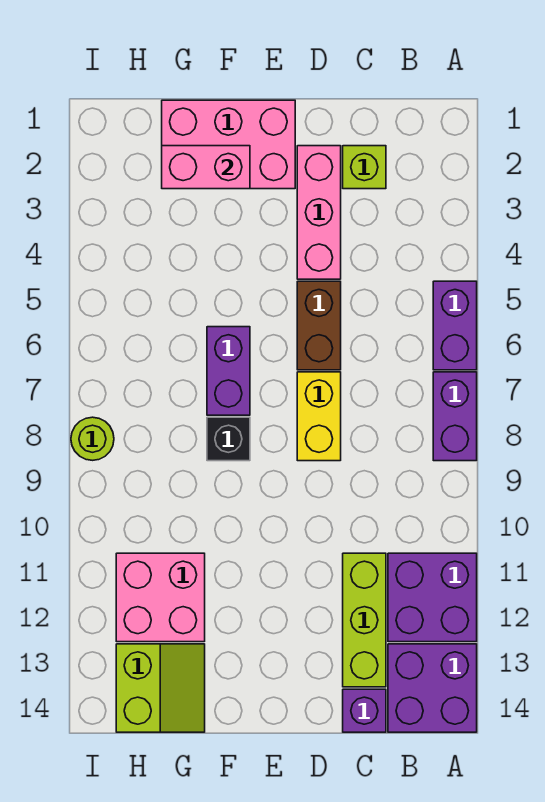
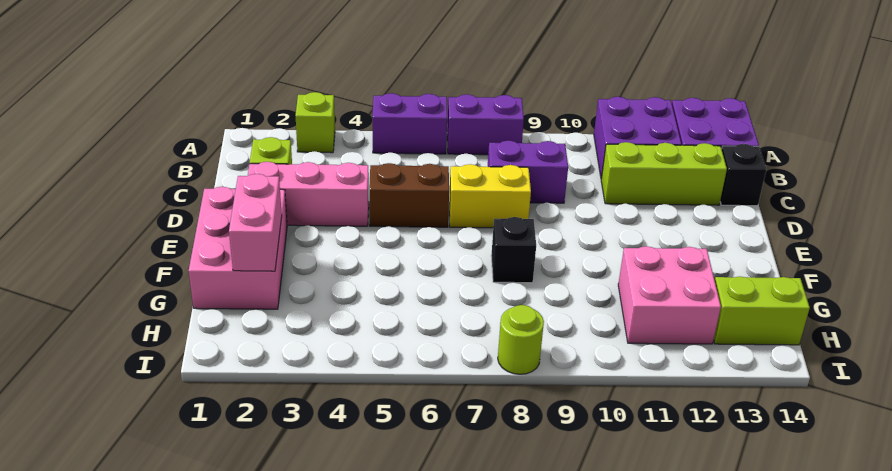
none -> lime 1x1 brick [296,92,335,153]
purple 1x1 brick [343,689,386,732] -> black 1x1 brick [720,144,766,206]
purple 1x2 brick [207,327,250,415] -> purple 1x2 brick moved to [488,140,568,203]

